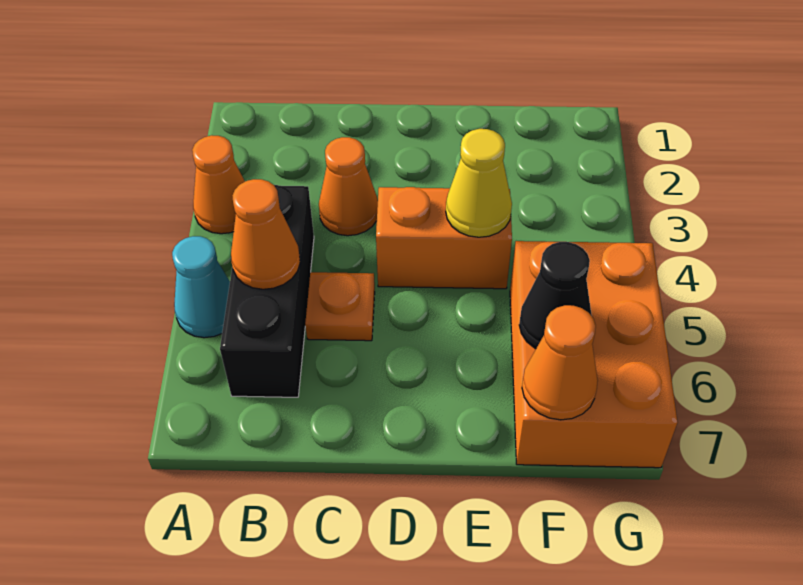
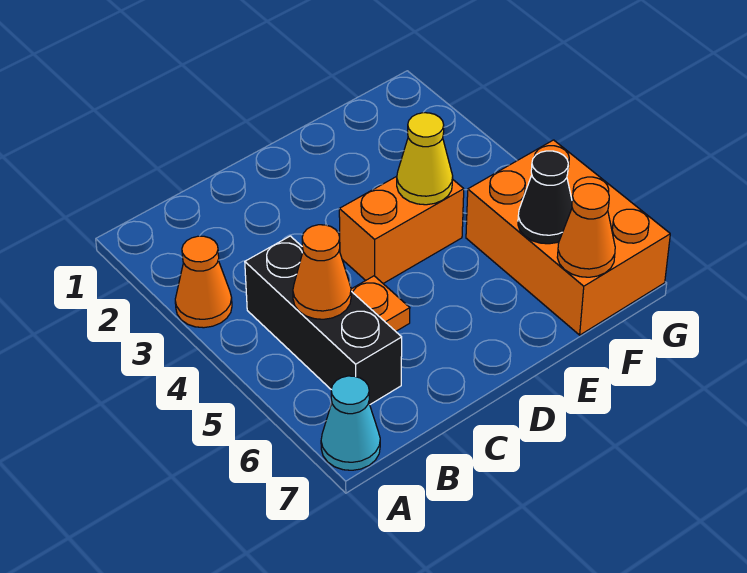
cyan 1x1 cone [172,236,230,338] -> cyan 1x1 cone moved to [321,376,380,470]
orange 1x1 cone [319,137,378,236] -> none

